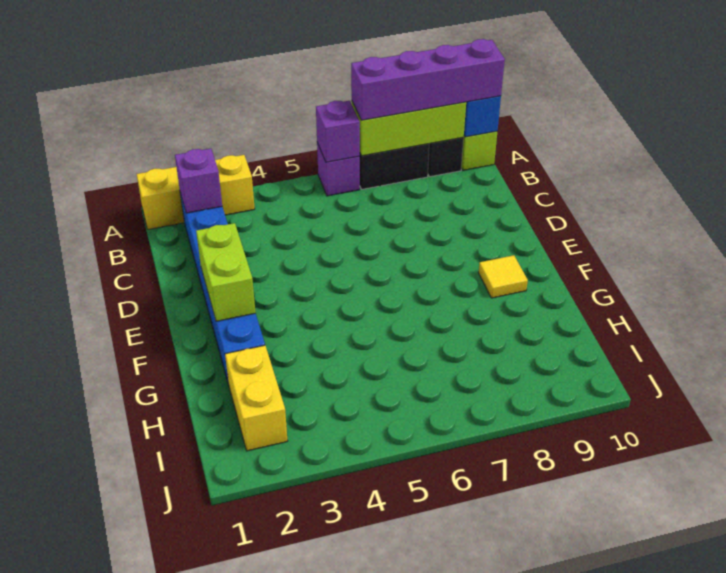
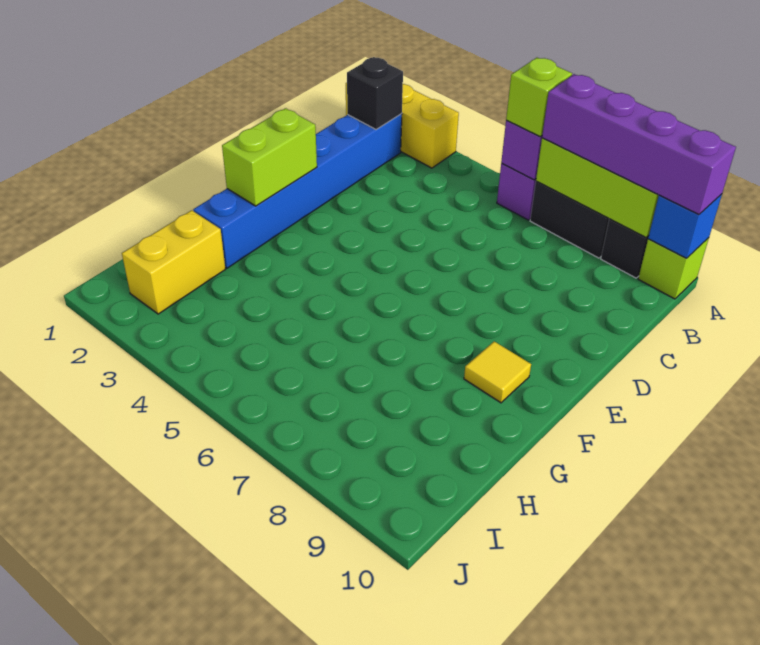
none -> lime 1x1 brick [506,58,572,136]
purple 1x1 brick [175,148,222,213] -> black 1x1 brick [347,57,403,130]

